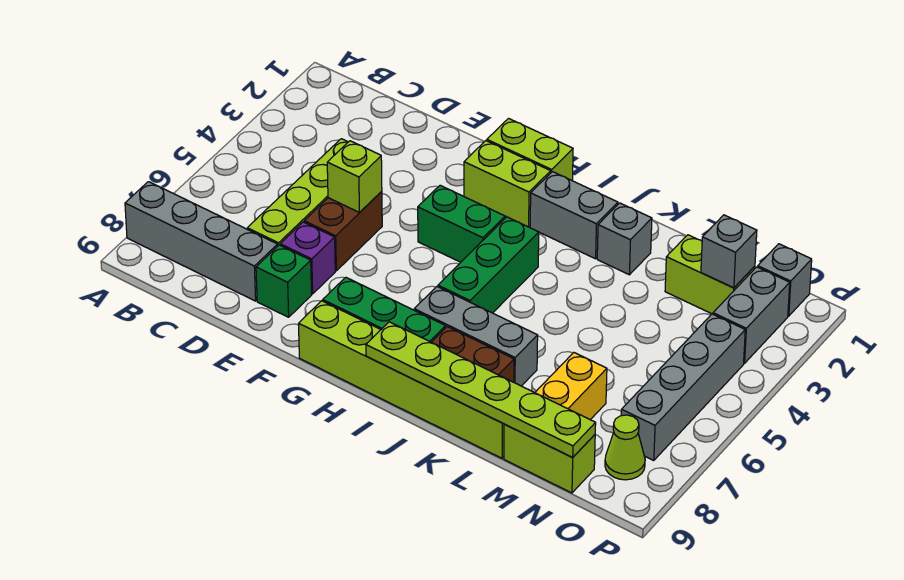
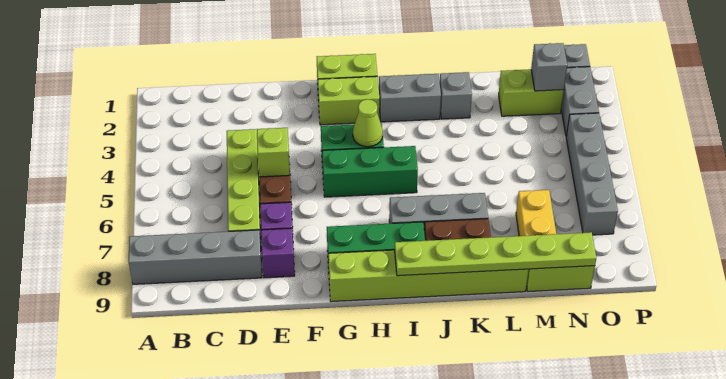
green 1x1 brick [256,245,312,317] -> purple 1x1 brick [261,228,295,278]
green 1x3 brick [438,217,539,313] -> green 1x3 brick turned to [322,146,418,197]
lime 1x1 cone [605,415,645,480] -> lime 1x1 cone moved to [353,99,383,147]

